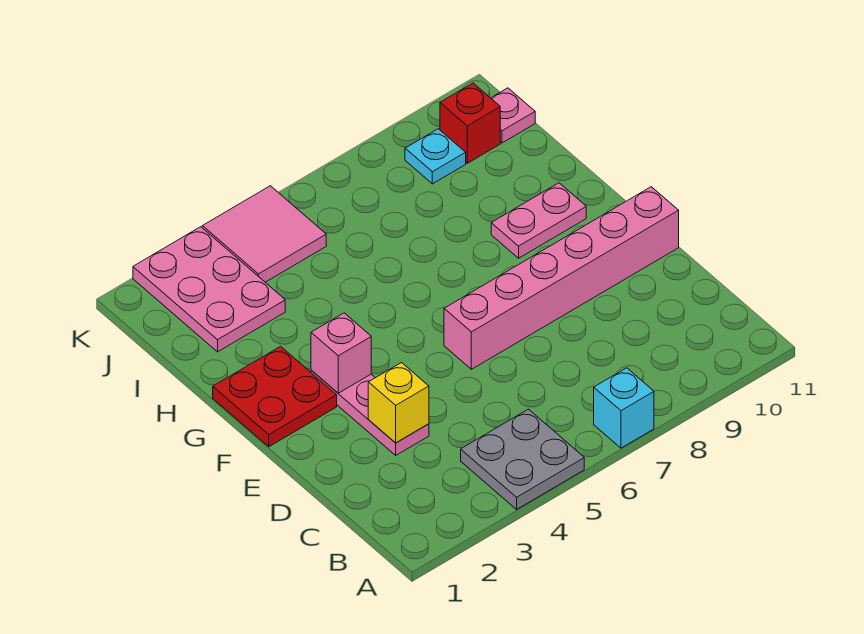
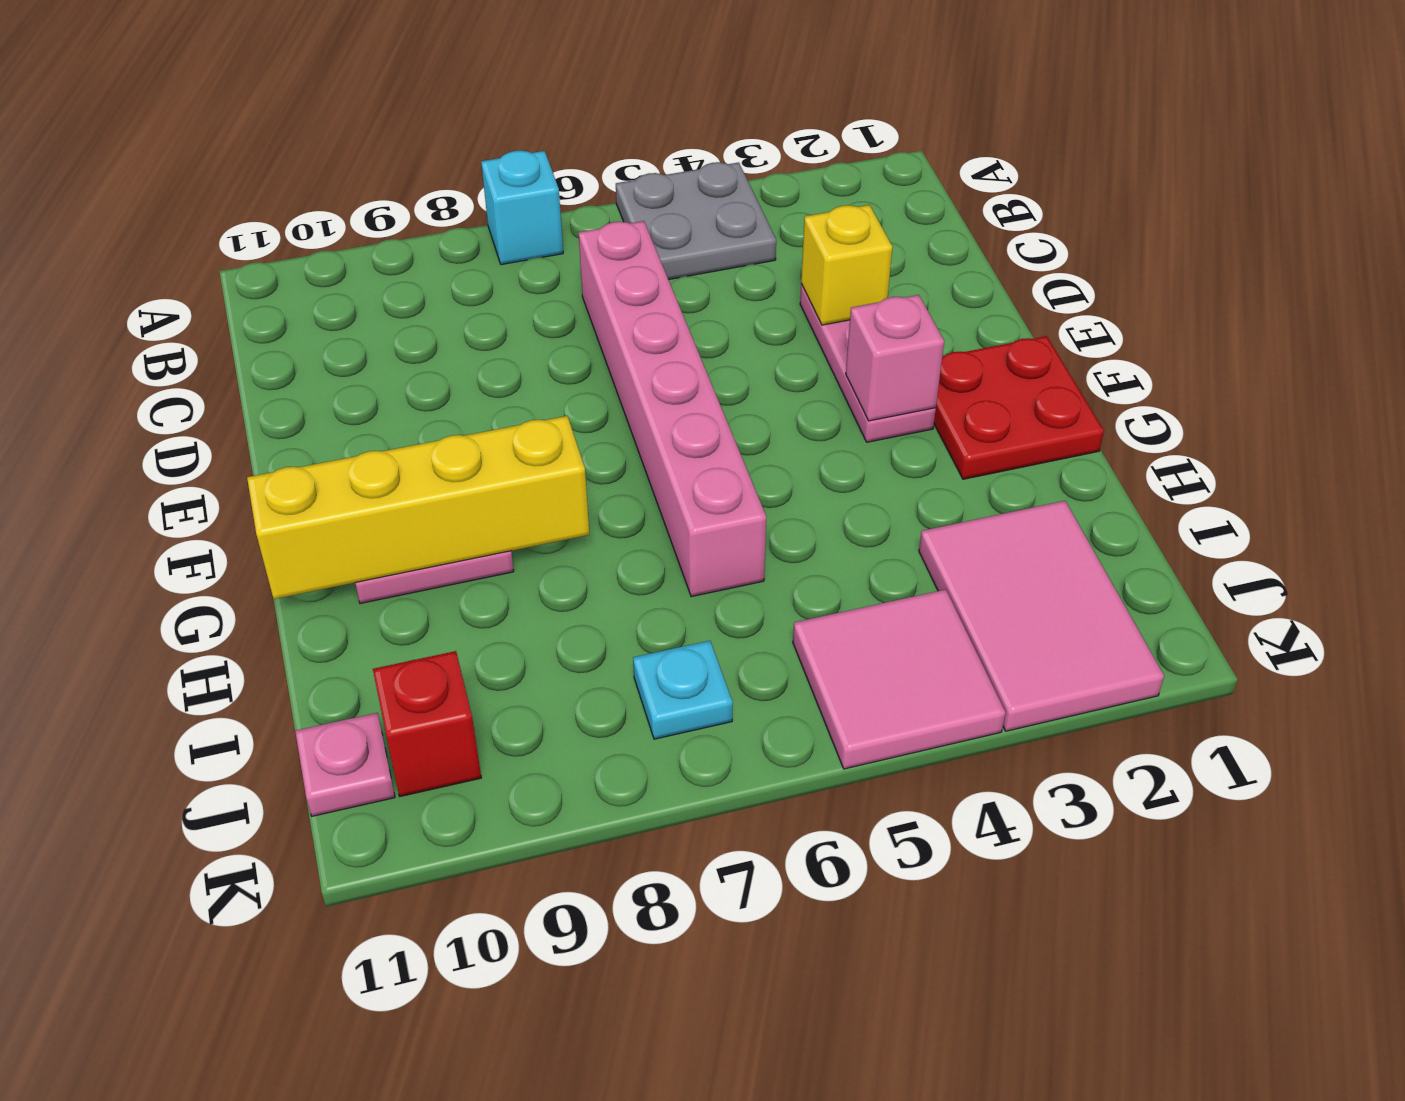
pink 1x6 brick [444,187,679,369] -> pink 1x6 brick turned to [579,221,766,597]
none -> yellow 1x4 brick [247,416,589,599]
pink 2x3 plate [133,227,285,352] -> pink 2x3 tile [919,501,1164,731]
cyan 1x1 plate [405,129,466,184] -> cyan 1x1 plate moved to [633,641,733,739]

